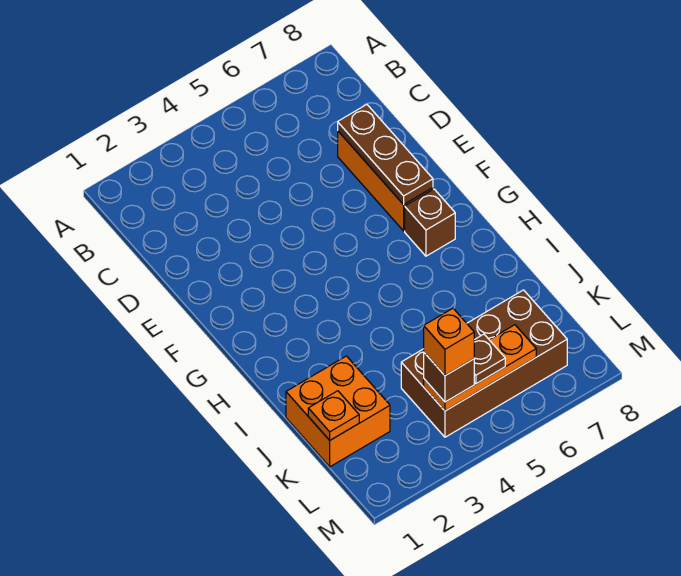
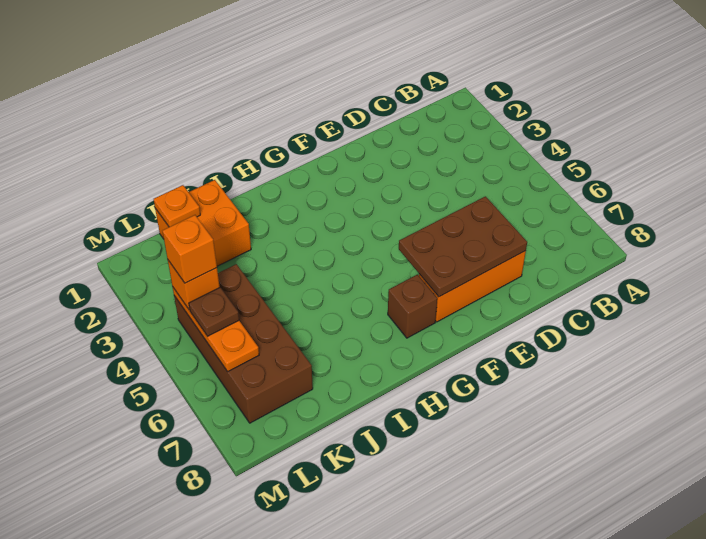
brown 1x3 plate [338,104,433,205] -> brown 2x3 plate [399,196,527,297]
brown 1x1 brick [424,353,474,402] -> orange 1x1 brick [168,260,220,310]

